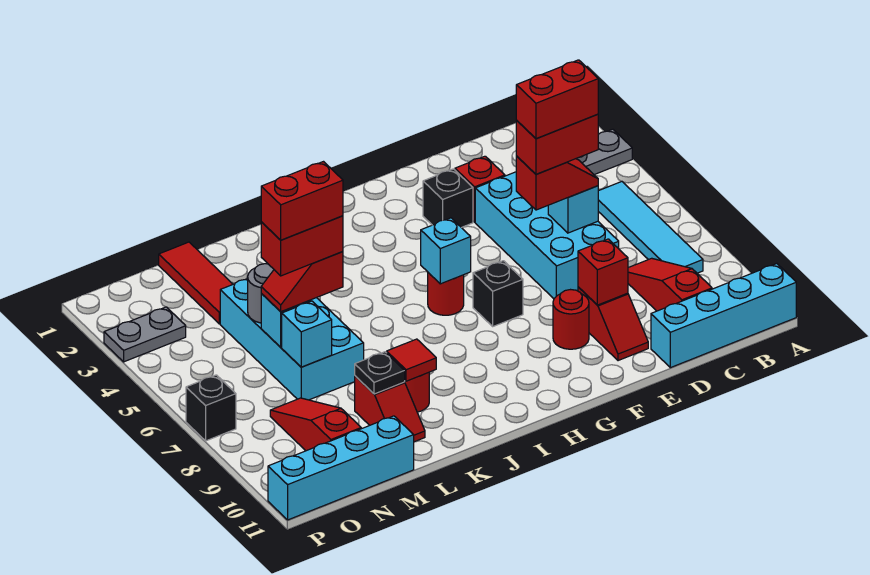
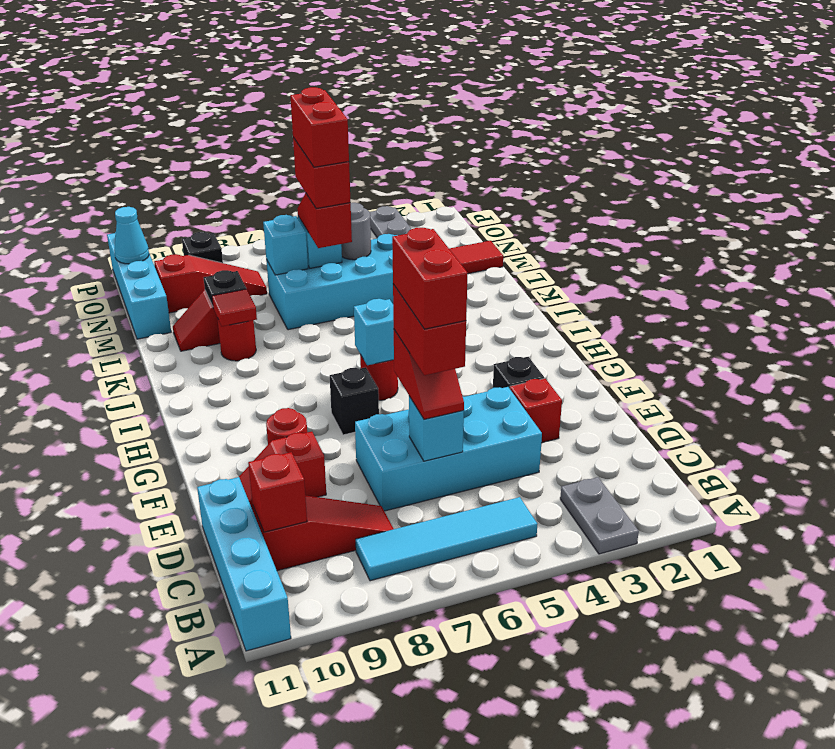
red 1x1 brick [578,239,628,305] -> red 1x1 brick moved to [248,452,307,532]
none -> cyan 1x1 cone [114,207,149,264]
black 1x1 brick [186,375,236,441] -> black 1x1 brick moved to [182,232,223,263]

